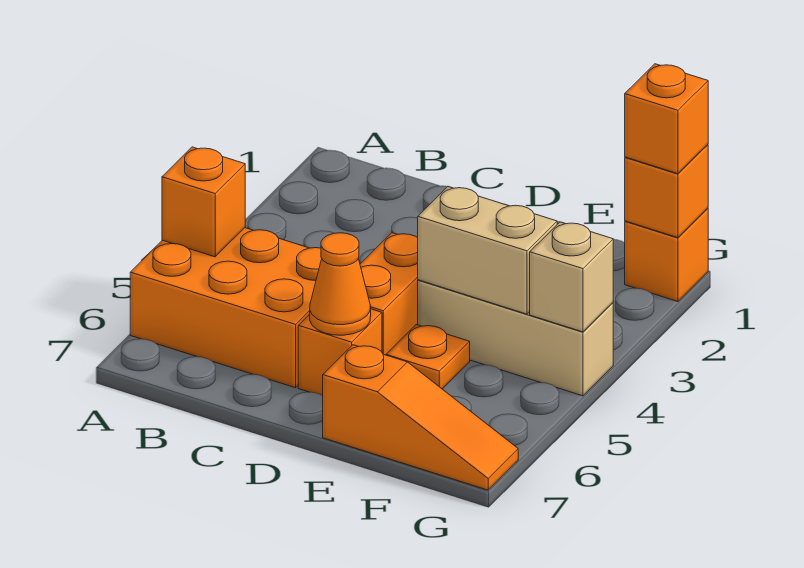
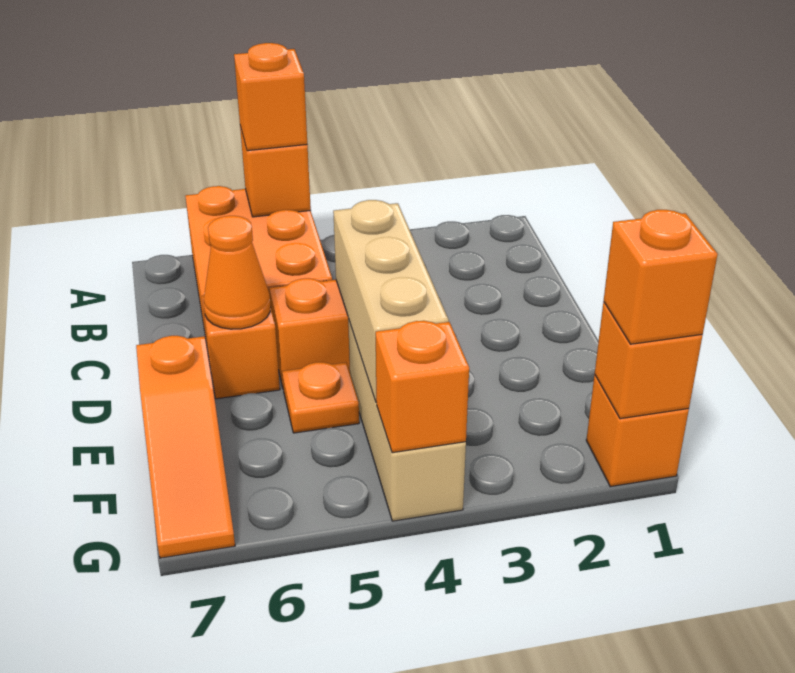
none -> orange 1x1 brick [234,43,307,151]
tan 1x2 brick [418,187,557,314] -> tan 1x3 brick [333,200,449,402]
tan 1x1 brick [530,222,613,332] -> orange 1x1 brick [376,321,469,453]

